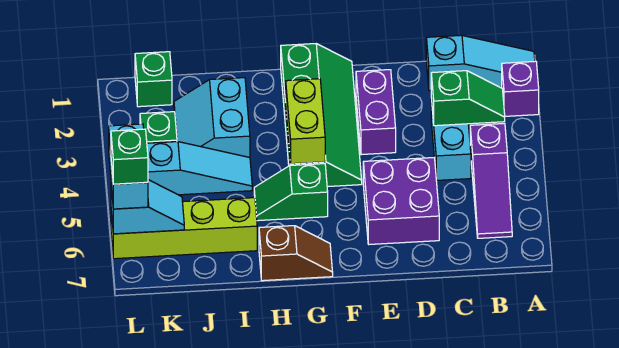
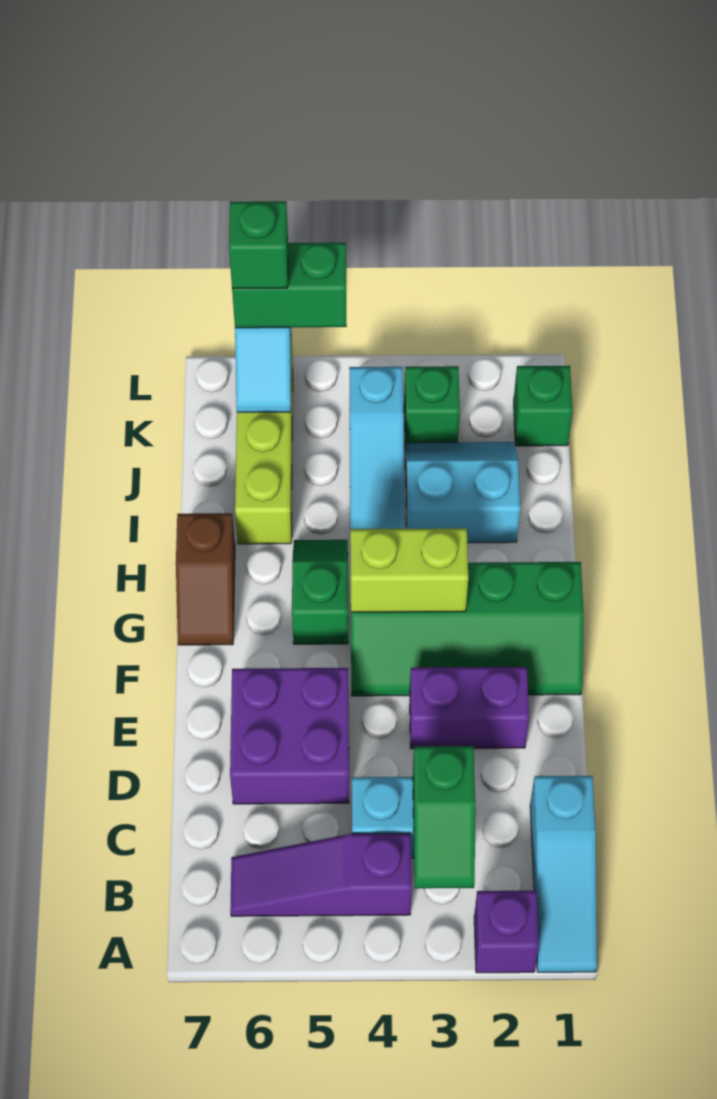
cyan 1x2 brick [109,124,148,209] -> green 1x2 brick [232,243,347,328]

